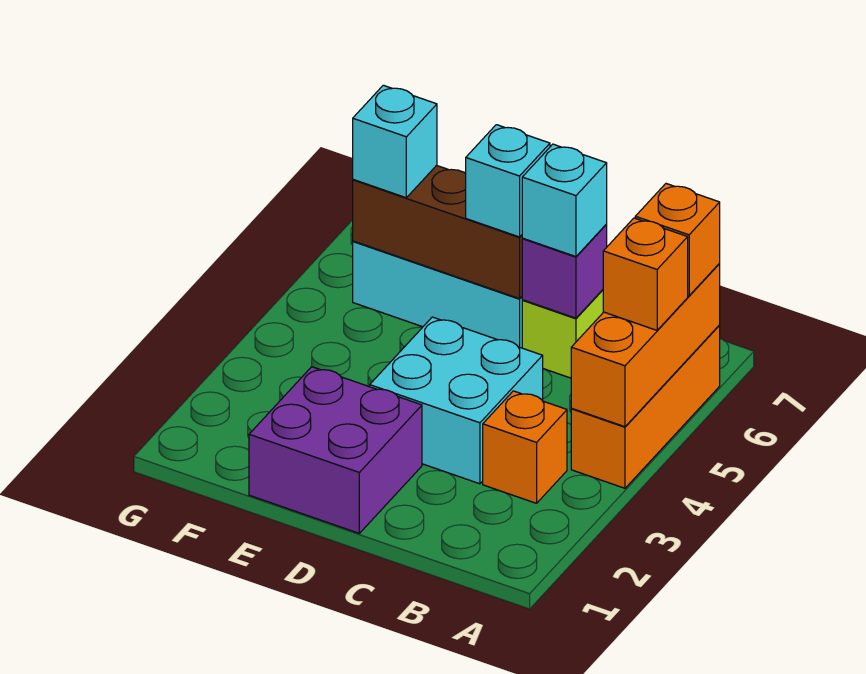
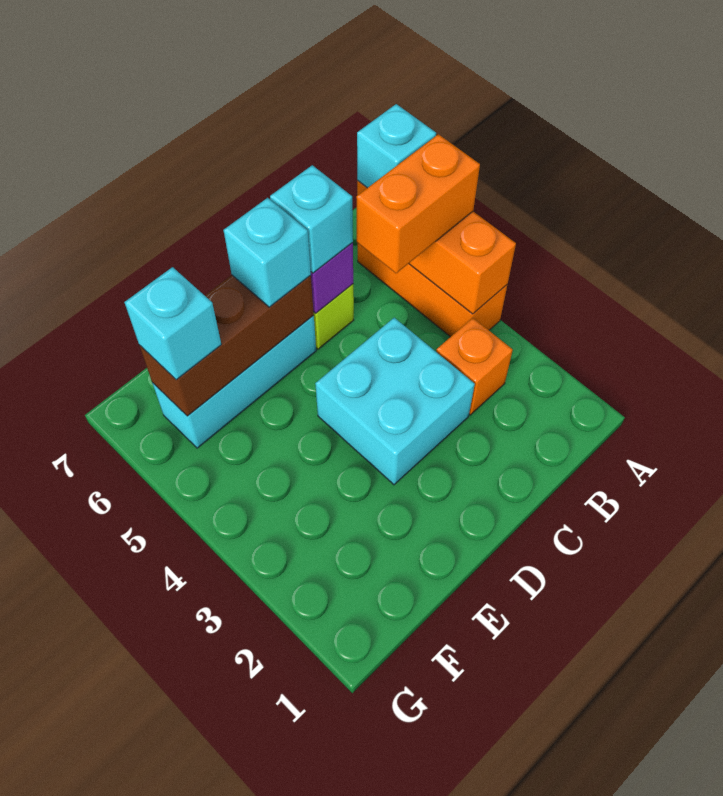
orange 1x1 brick [603,218,688,330] -> orange 1x2 brick [356,134,480,273]
orange 1x1 brick [635,184,720,296] -> cyan 1x1 brick [357,104,436,188]
purple 2x2 brick [249,367,422,533] -> none

